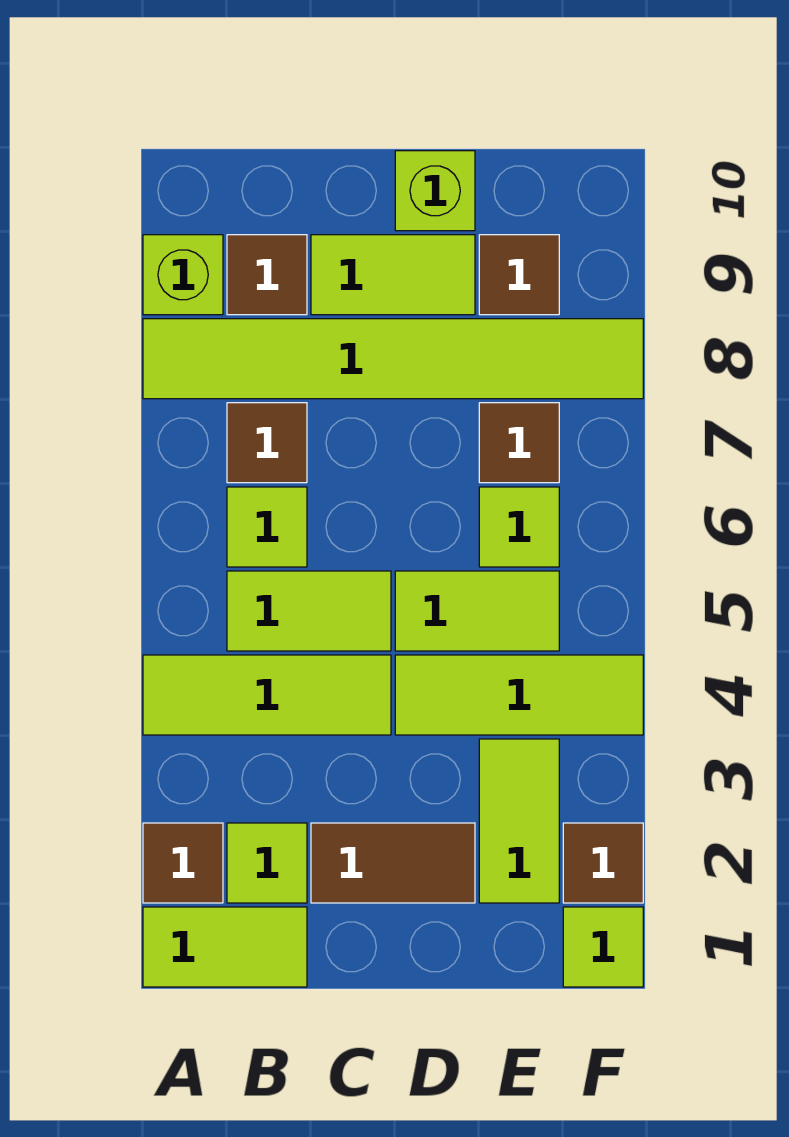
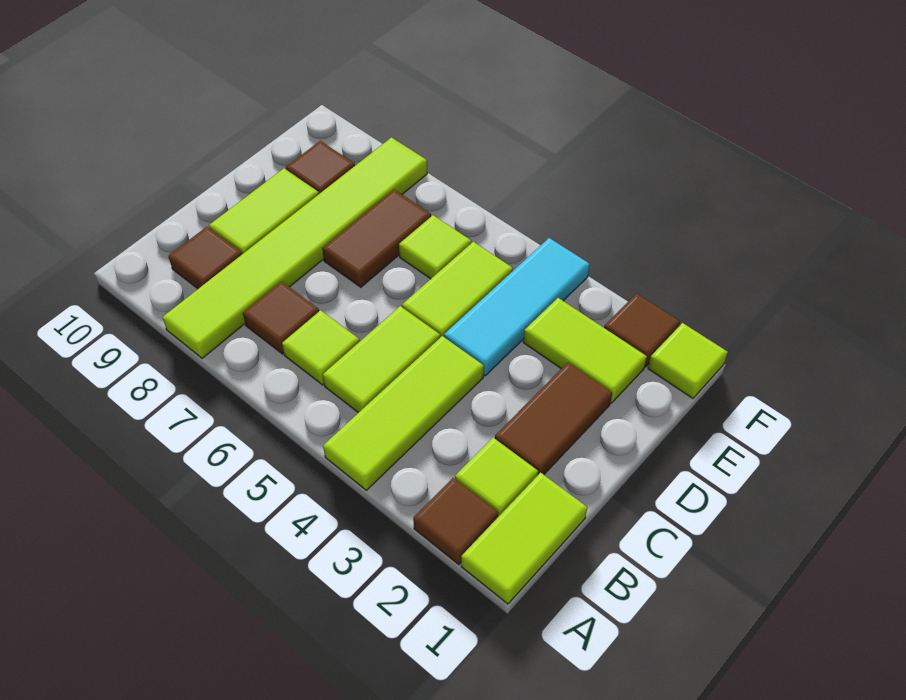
lime 1x1 brick [143,235,223,315] -> none
lime 1x3 tile [395,655,643,735] -> cyan 1x3 tile [444,238,590,376]
lime 1x1 brick [395,151,475,231] -> none
brown 1x1 tile [479,403,559,483] -> brown 1x2 tile [322,190,431,287]

